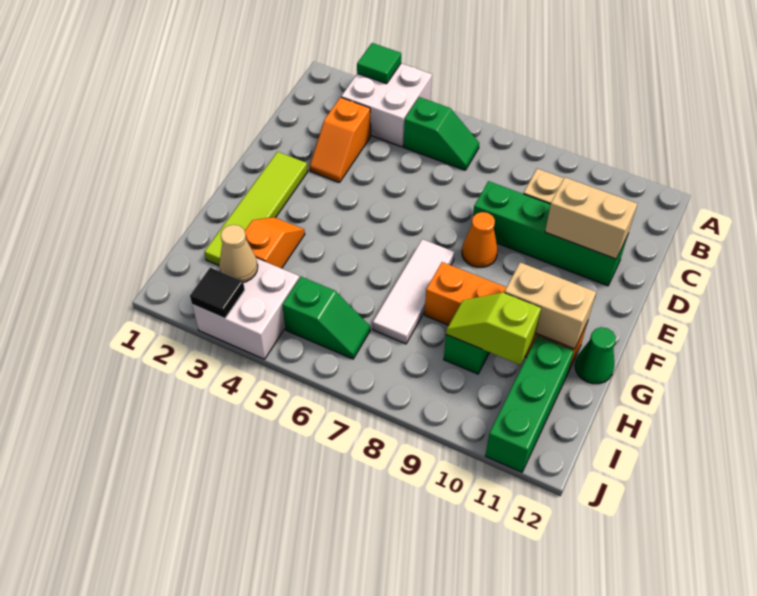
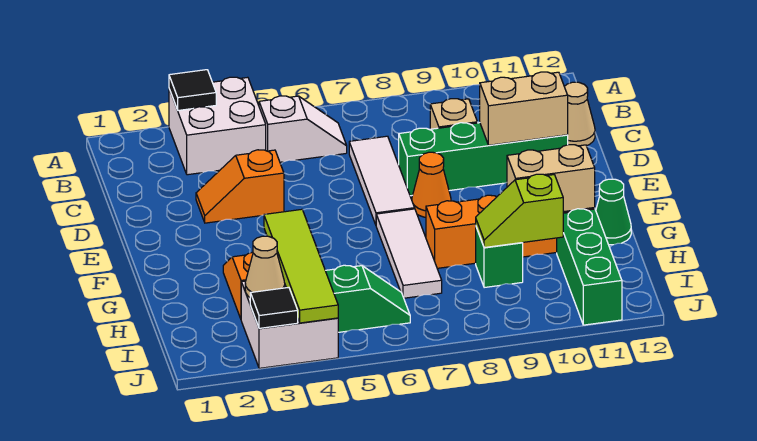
green 1x1 tile [357,43,401,84] -> black 1x1 tile [169,70,216,110]
green 1x2 slope [404,97,479,170] -> white 1x2 slope [259,96,347,162]
orange 1x2 slope [310,97,371,183] -> orange 1x2 slope turned to [196,150,284,223]
none -> white 1x3 tile [349,136,415,225]
none -> tan 1x1 cone [564,82,595,146]
lime 1x4 tile [204,152,308,265] -> lime 1x4 tile moved to [264,209,338,323]

